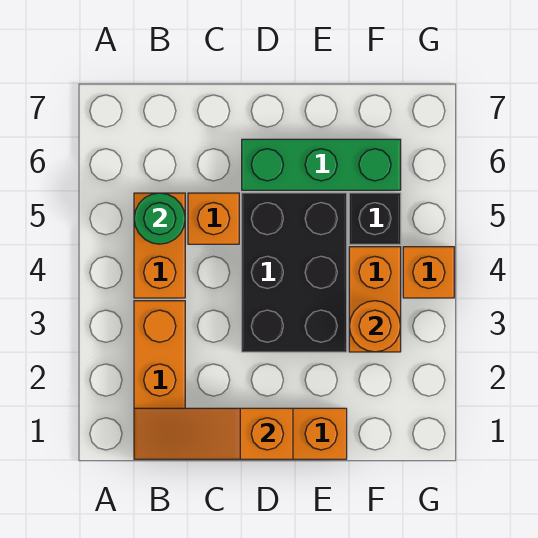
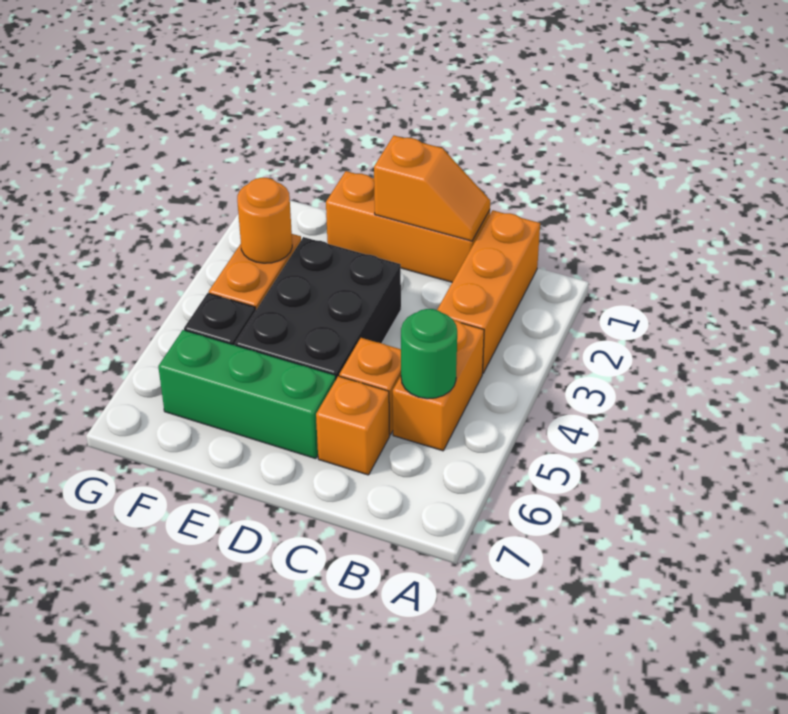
orange 1x3 slope [134,408,293,459] -> orange 1x2 slope [374,136,490,241]
orange 1x1 brick [403,247,454,298] -> orange 1x1 brick moved to [316,376,390,475]

